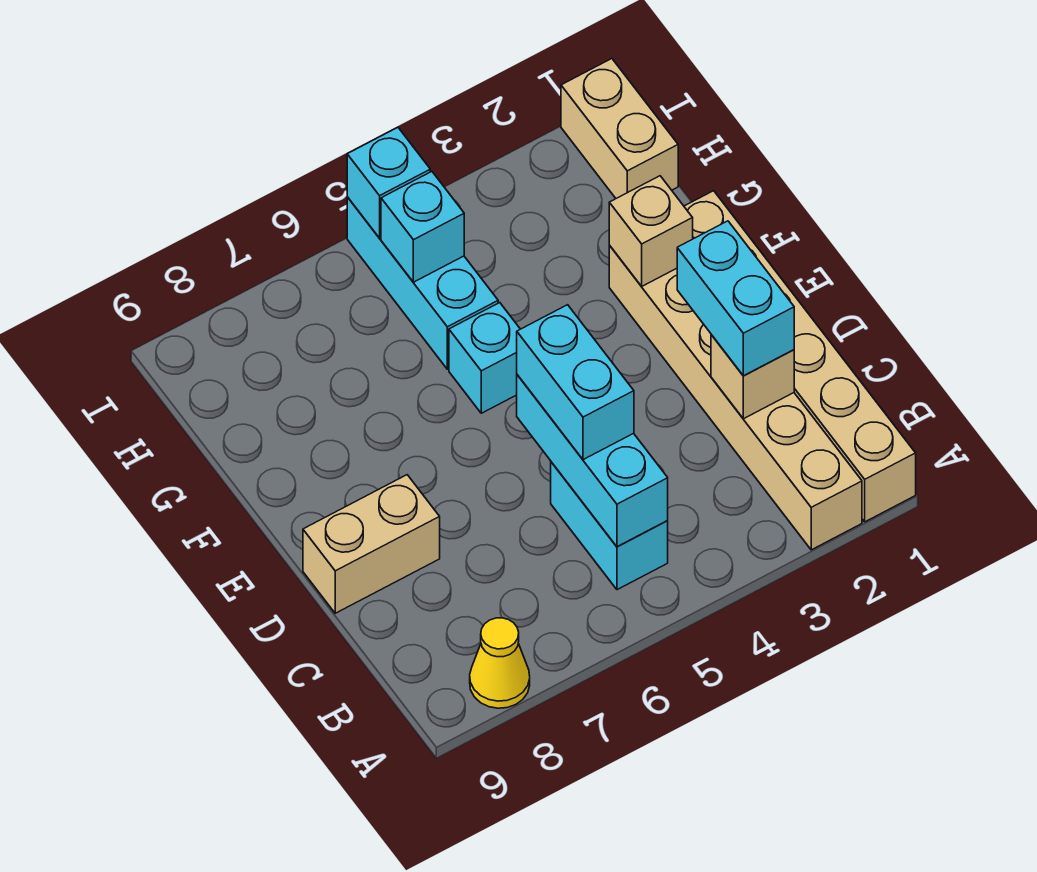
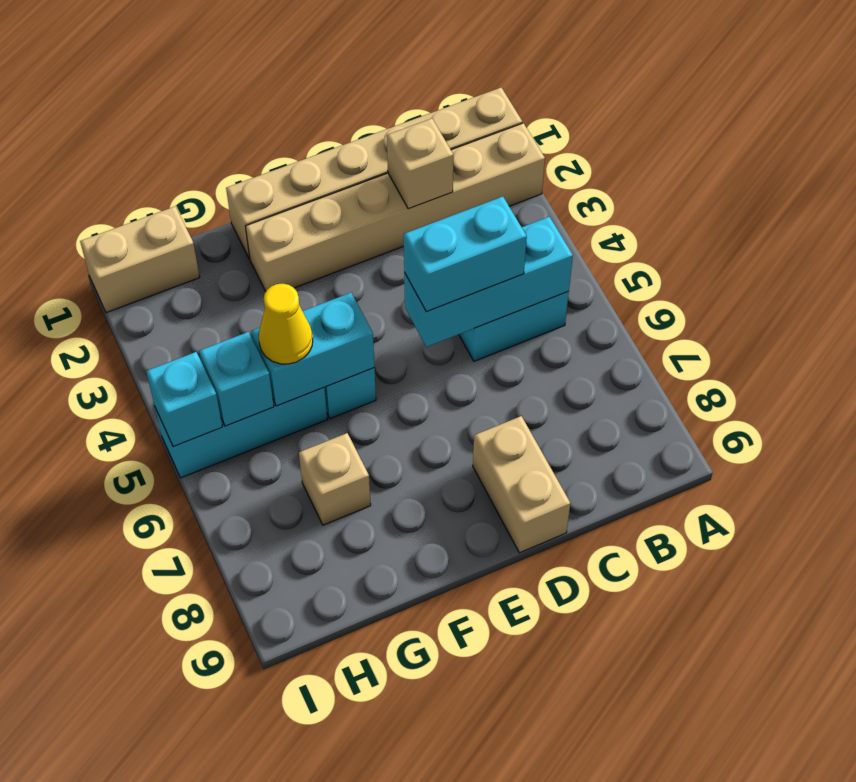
yellow 1x1 cone [470,618,530,708] -> yellow 1x1 cone moved to [259,284,313,364]
cyan 1x2 brick [677,221,794,376] -> cyan 1x2 brick moved to [251,293,374,406]
tan 1x1 brick [609,176,693,286] -> tan 1x1 brick moved to [299,433,371,525]

